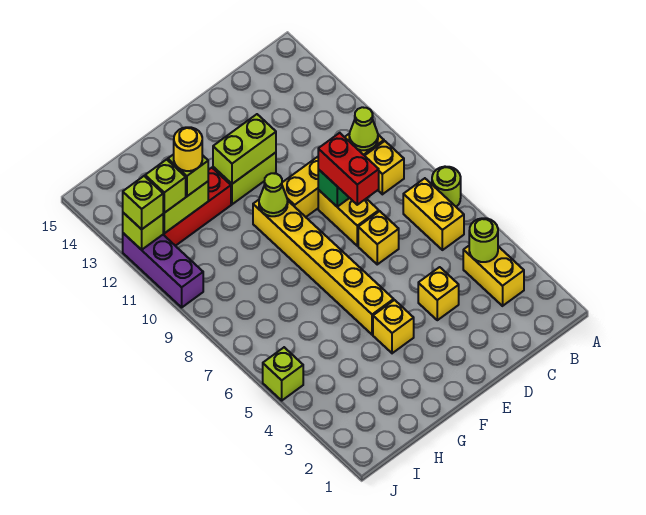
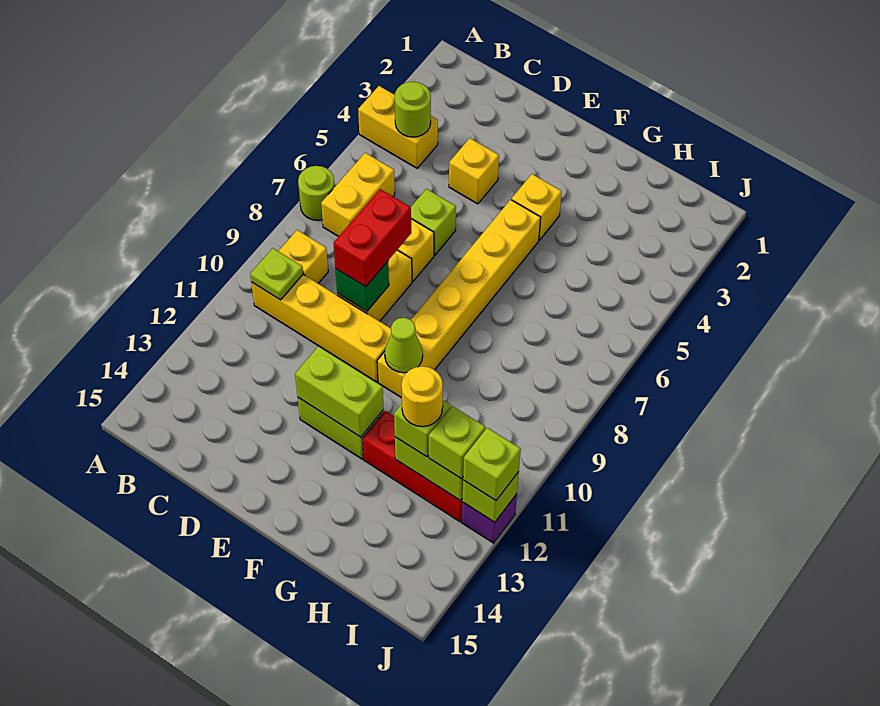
yellow 1x2 brick [463,246,524,306] -> yellow 1x2 brick turned to [358,86,438,168]
lime 1x1 cone [349,107,378,150] -> lime 1x1 plate [250,248,303,300]
lime 1x1 brick [263,347,303,400] -> lime 1x1 brick moved to [411,189,456,255]
purple 1x3 brick [123,233,203,307] -> purple 1x1 brick [462,494,517,543]

